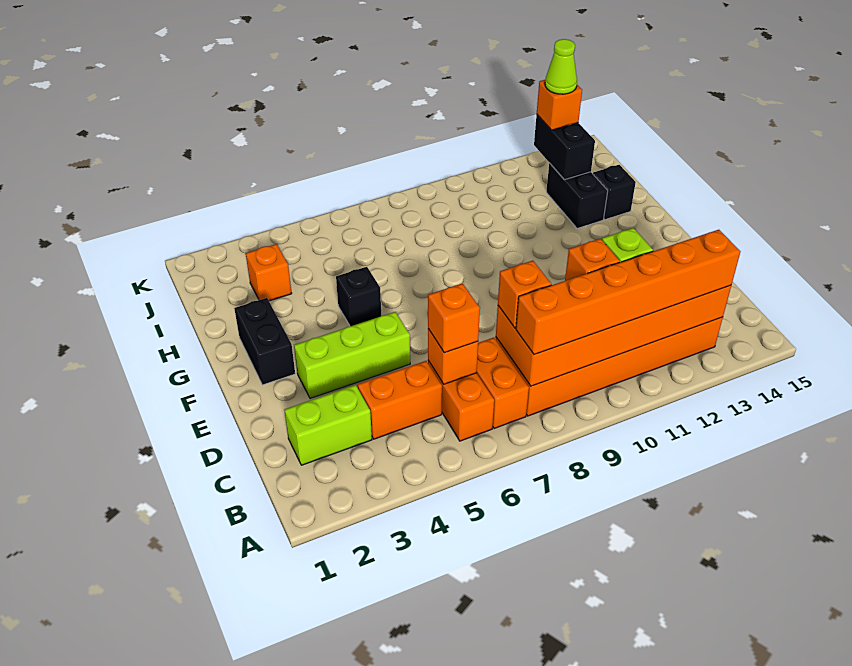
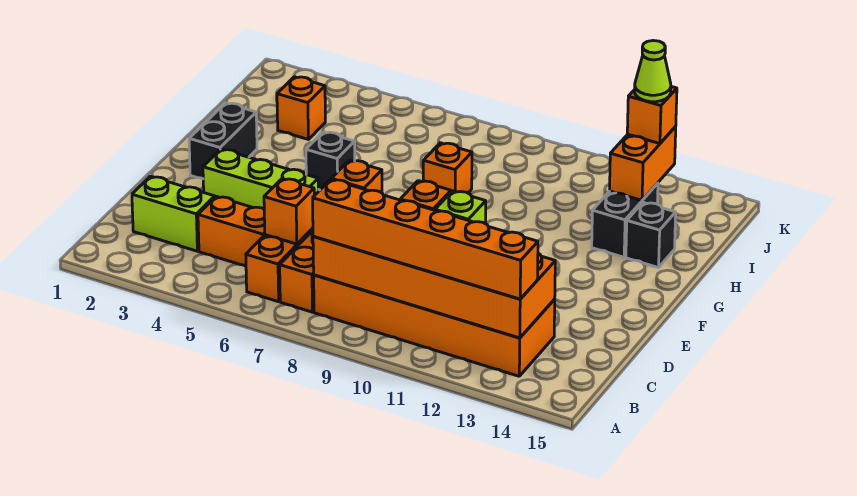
orange 1x1 brick [428,283,480,353] -> orange 1x1 brick moved to [423,143,472,193]
black 1x2 brick [534,114,595,180] -> orange 1x2 brick [610,127,676,200]

